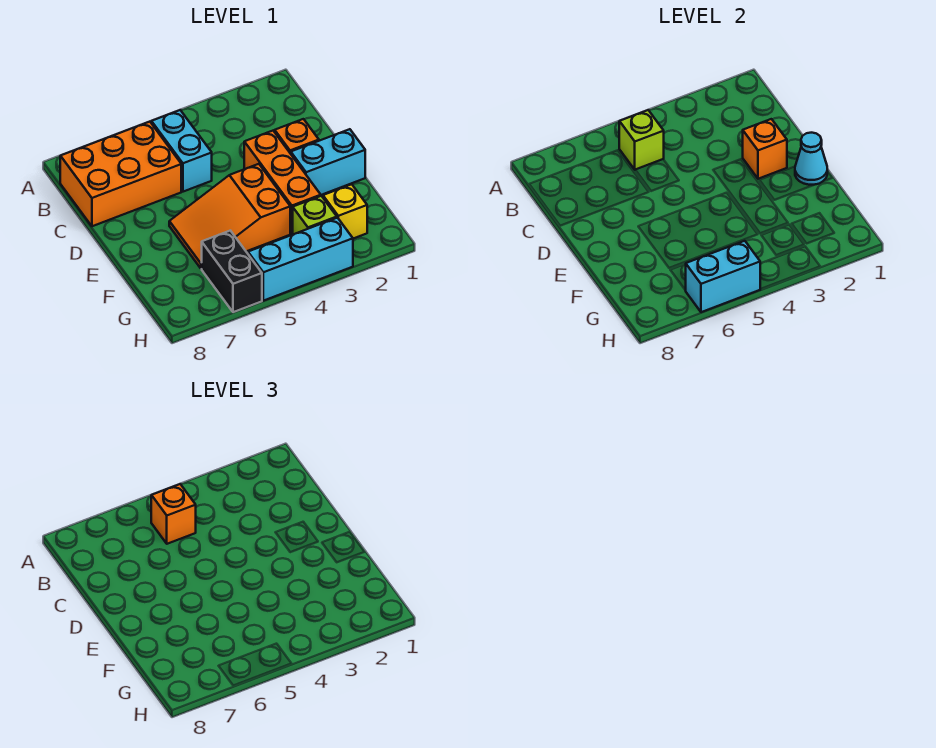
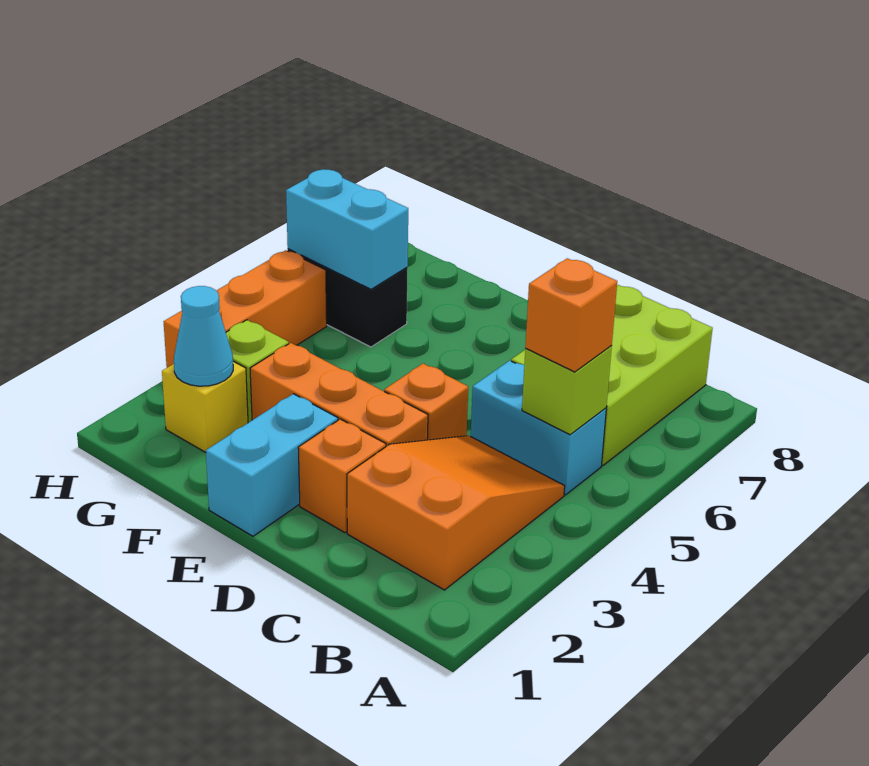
orange 2x3 brick [60,122,181,226] -> lime 2x3 brick [511,285,713,465]
orange 1x1 brick [743,119,787,179] -> orange 1x1 brick moved to [384,364,468,440]
cyan 1x1 cone [795,133,827,185] -> cyan 1x1 cone moved to [174,286,233,386]
orange 2x3 slope [169,164,290,269] -> orange 2x3 slope moved to [347,436,565,590]
cyan 1x3 brick [248,218,353,301] -> orange 1x3 brick [163,250,327,368]
cyan 1x2 brick [686,241,760,312] -> cyan 1x2 brick turned to [286,169,408,289]

